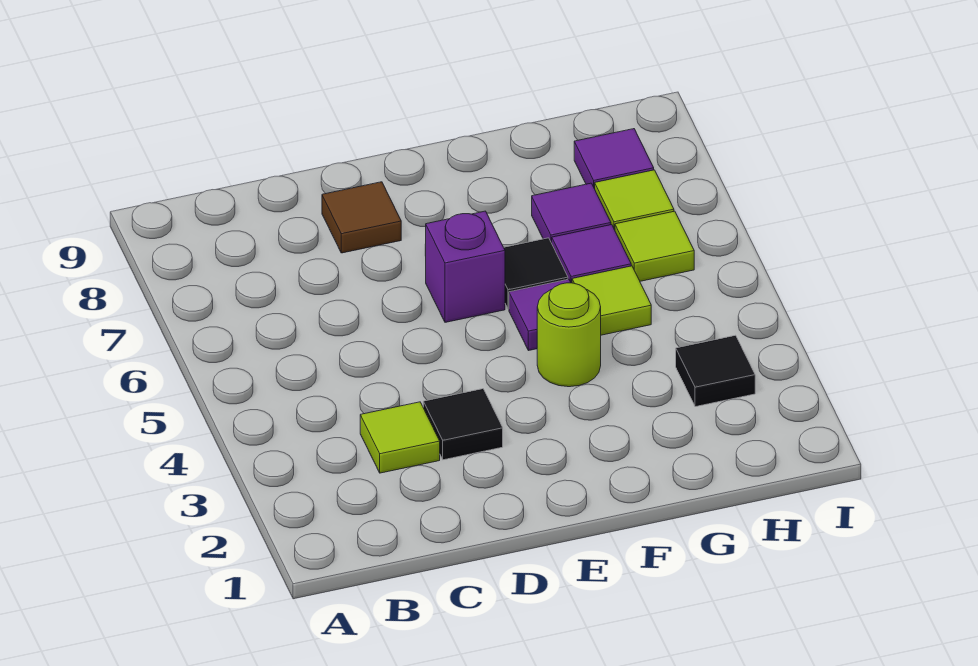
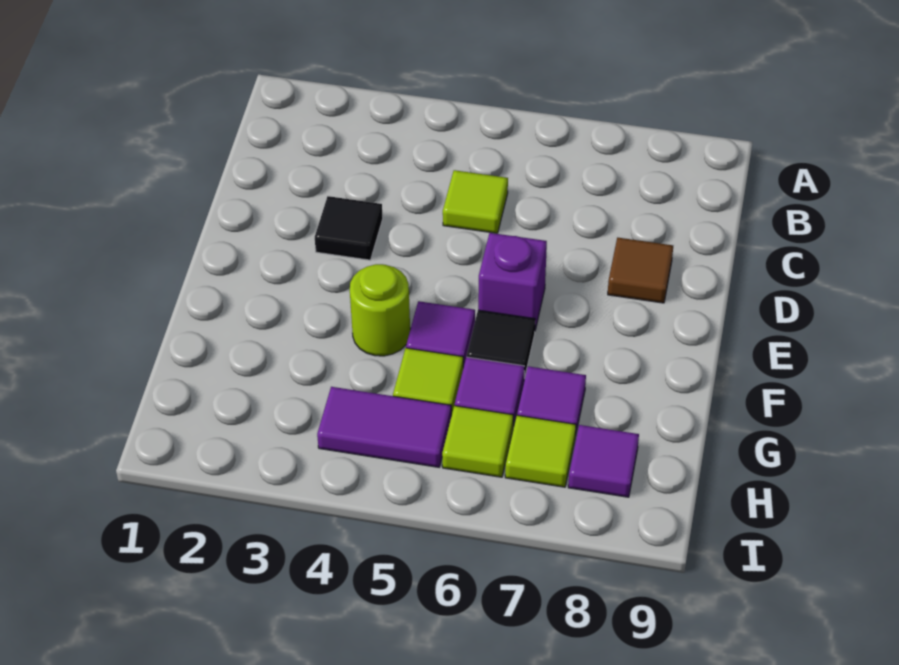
lime 1x1 tile [360,402,440,473] -> lime 1x1 tile moved to [443,170,508,233]
black 1x1 tile [676,335,755,407] -> none
none -> purple 1x2 tile [317,387,451,467]

